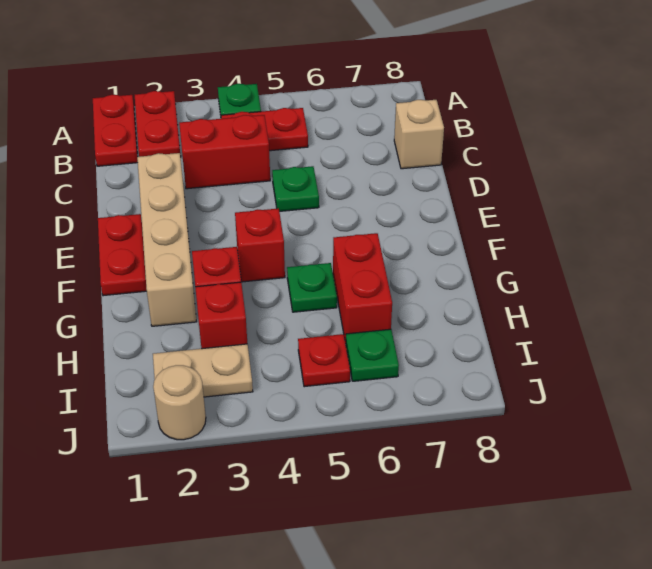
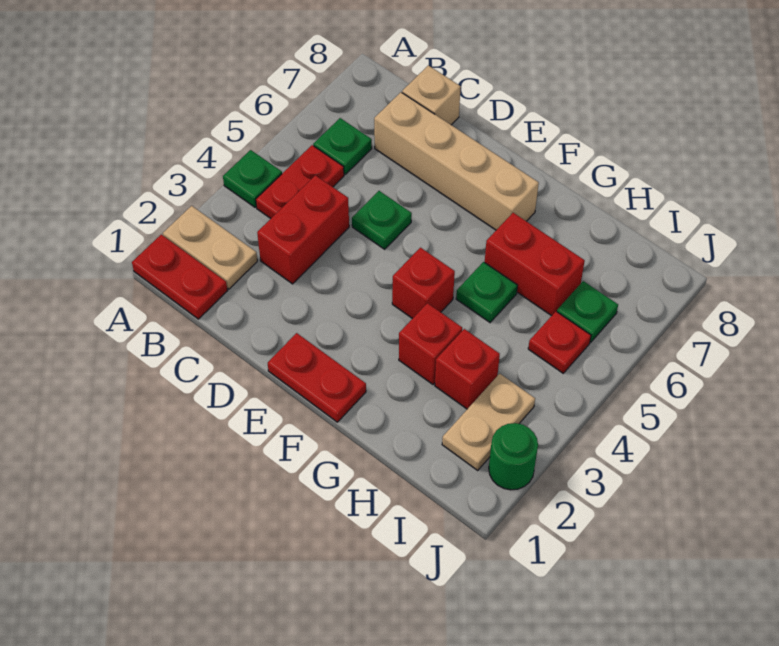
red 1x2 plate [135,91,181,157] -> tan 1x2 plate [163,206,257,289]
none -> green 1x1 plate [313,118,372,174]
tan 1x4 brick [137,153,197,326] -> tan 1x4 brick moved to [374,92,539,230]
tan 1x1 round brick [153,365,206,440] -> green 1x1 round brick [489,423,538,490]

